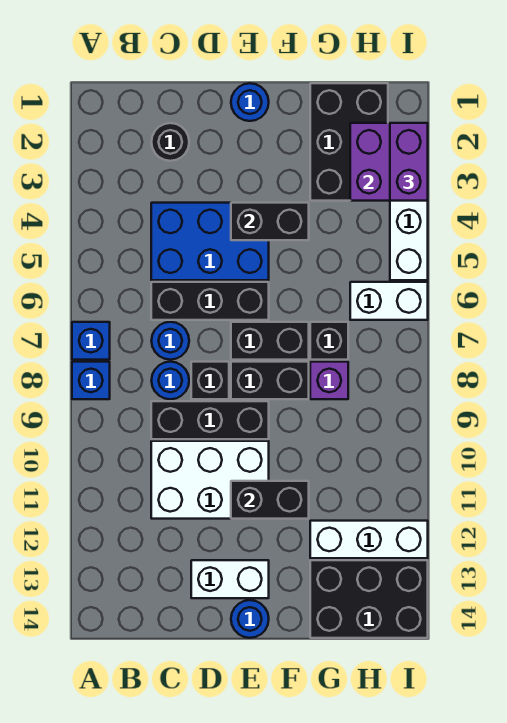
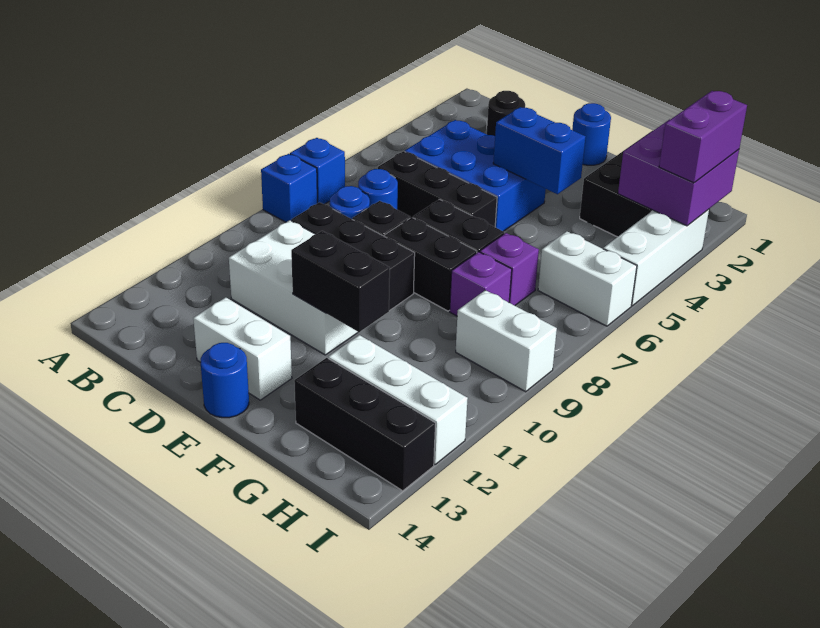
black 1x2 brick [231,203,309,240] -> blue 1x2 brick [493,107,586,194]
black 1x1 brick [310,322,348,360] -> purple 1x1 brick [480,233,539,306]
black 2x3 brick [310,560,428,638] -> black 1x3 brick [294,358,435,491]
none -> white 1x2 brick [456,290,557,392]

